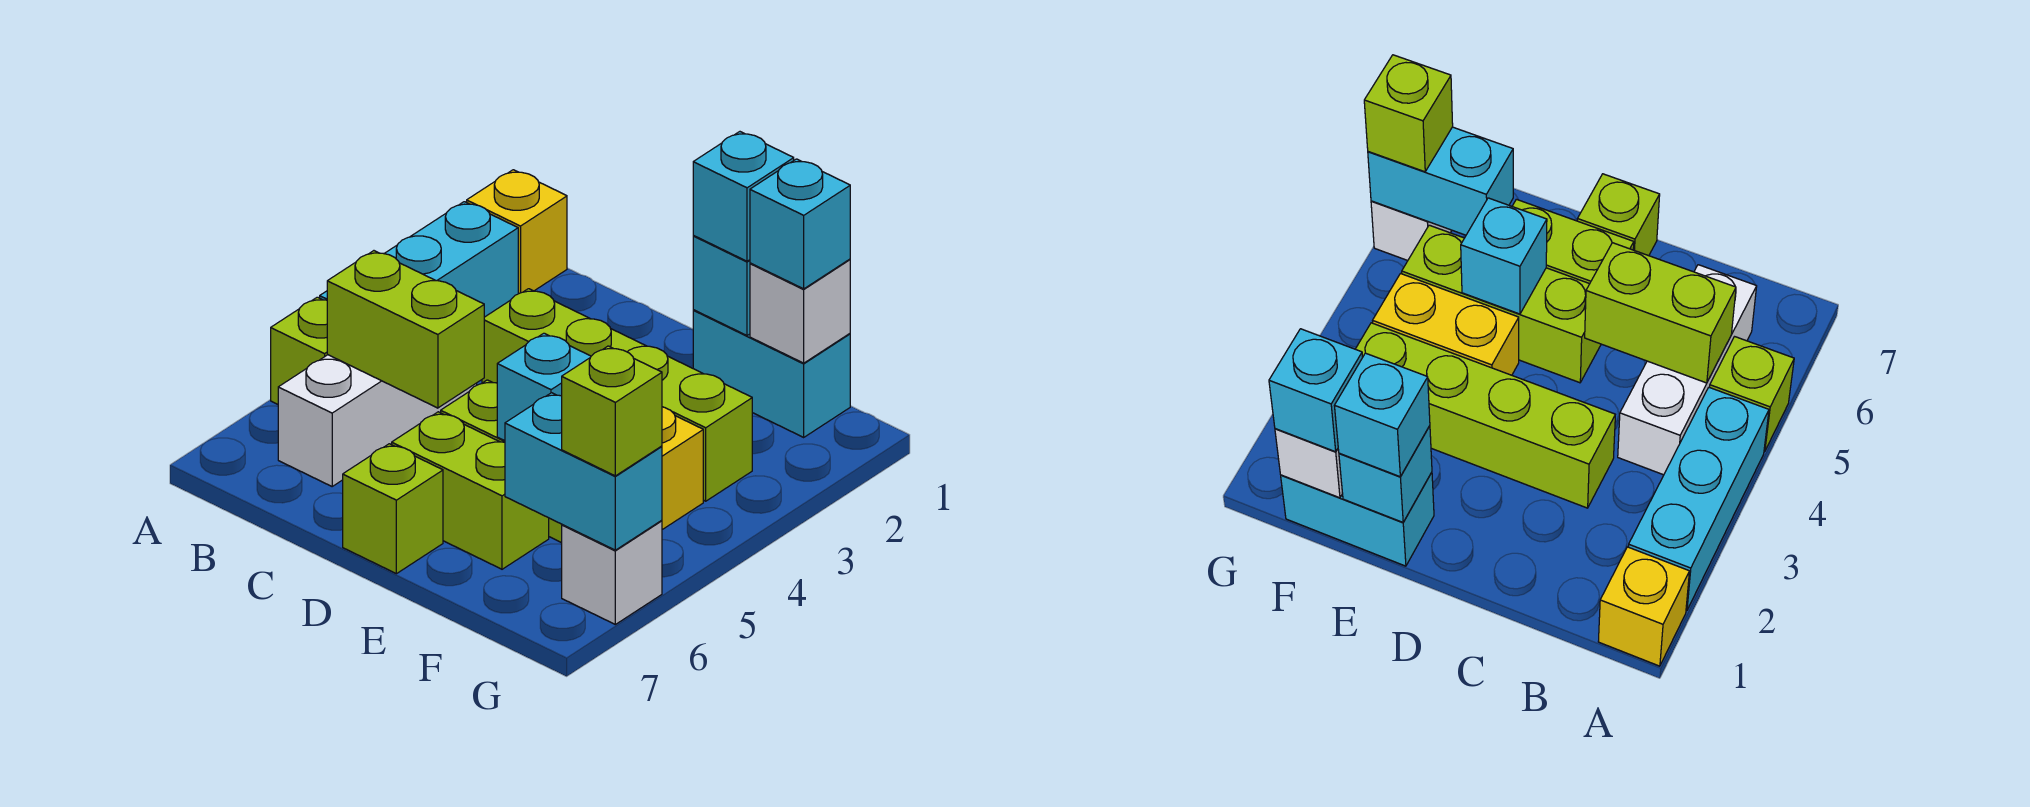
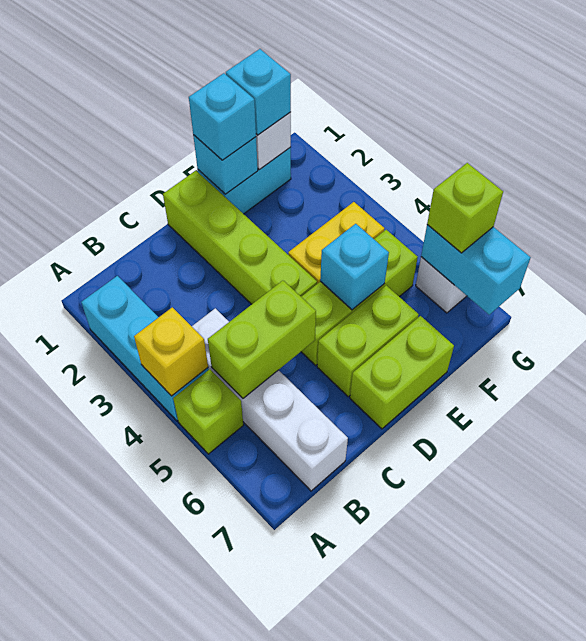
yellow 1x1 brick [467,170,567,294] -> yellow 1x1 brick moved to [134,307,208,396]
white 1x3 brick [278,355,477,486] -> white 1x4 brick [192,308,348,491]
lime 1x4 brick [482,289,752,501] -> lime 1x4 brick turned to [163,171,317,304]
lime 1x1 brick [343,444,443,574] -> lime 1x2 brick [350,316,454,429]
cyan 1x2 brick [505,393,662,550] -> cyan 1x2 brick turned to [421,225,531,315]

